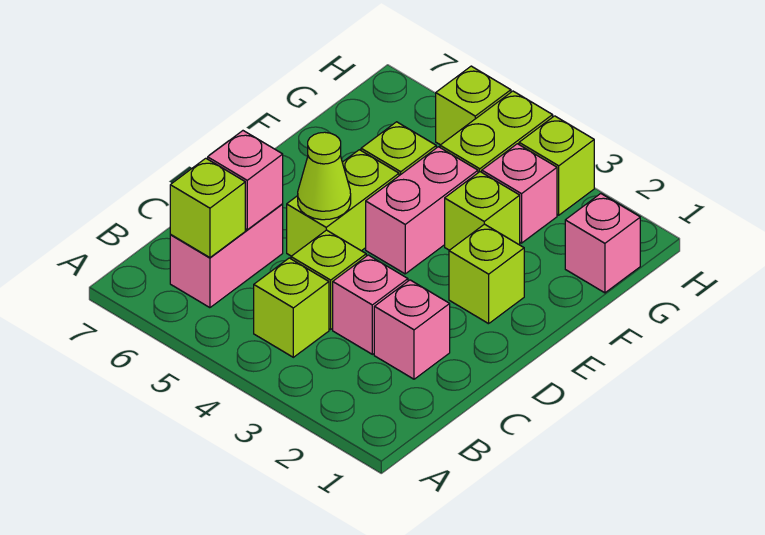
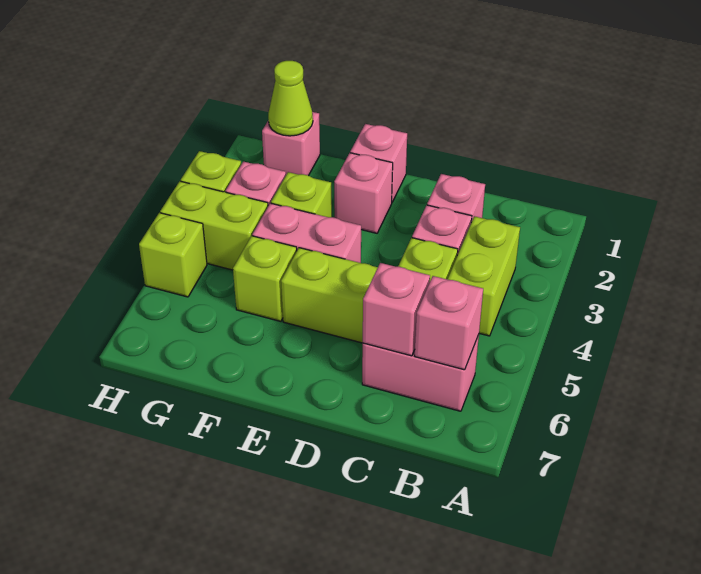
lime 1x1 brick [254,258,329,357] -> lime 1x2 brick [448,216,520,336]
lime 1x1 brick [170,158,245,258] -> pink 1x1 brick [415,276,483,370]
lime 1x1 cone [298,132,351,220] -> lime 1x1 cone moved to [268,61,313,136]
none -> pink 1x1 brick [350,124,407,202]
lime 1x1 brick [449,224,524,324] -> pink 1x1 brick [334,153,393,233]

